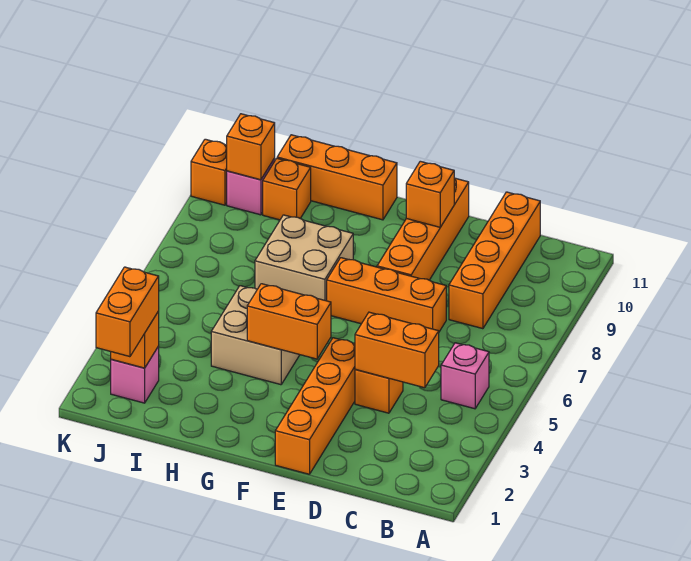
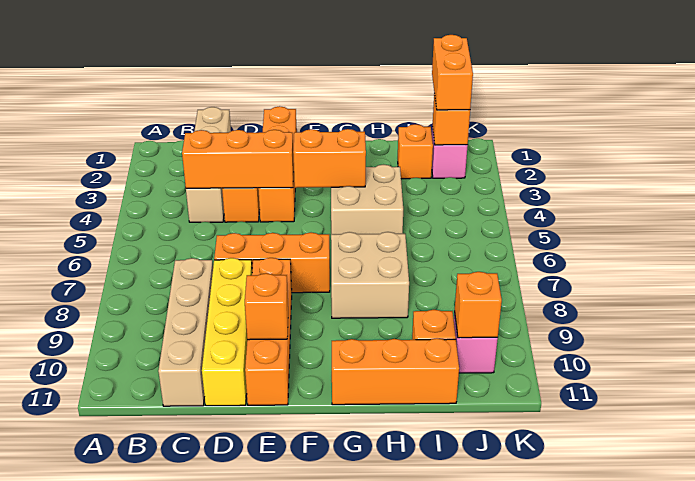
pink 1x1 brick [441,343,489,409] -> none
none -> tan 1x4 brick [186,107,231,222]
orange 1x2 brick [355,312,439,388] -> orange 1x3 brick [182,130,294,188]
orange 1x4 brick [449,192,540,329] -> tan 1x4 brick [158,258,213,406]
none -> yellow 1x4 brick [202,258,252,406]
orange 1x1 brick [191,139,227,205] -> orange 1x1 brick moved to [398,124,433,179]

